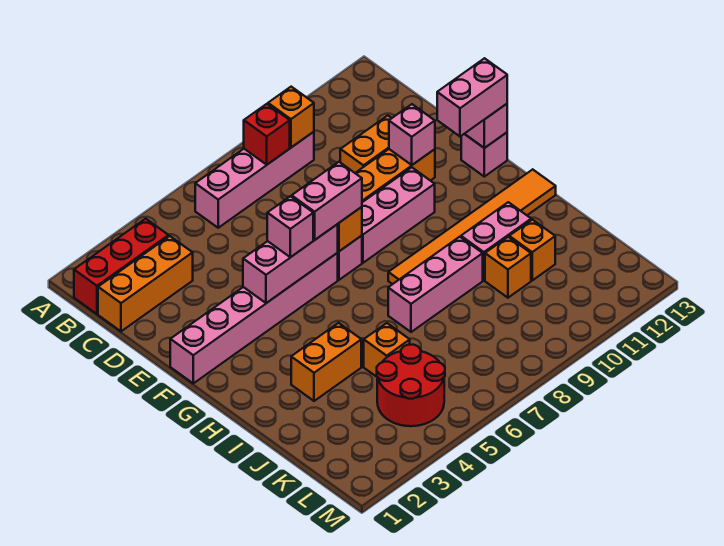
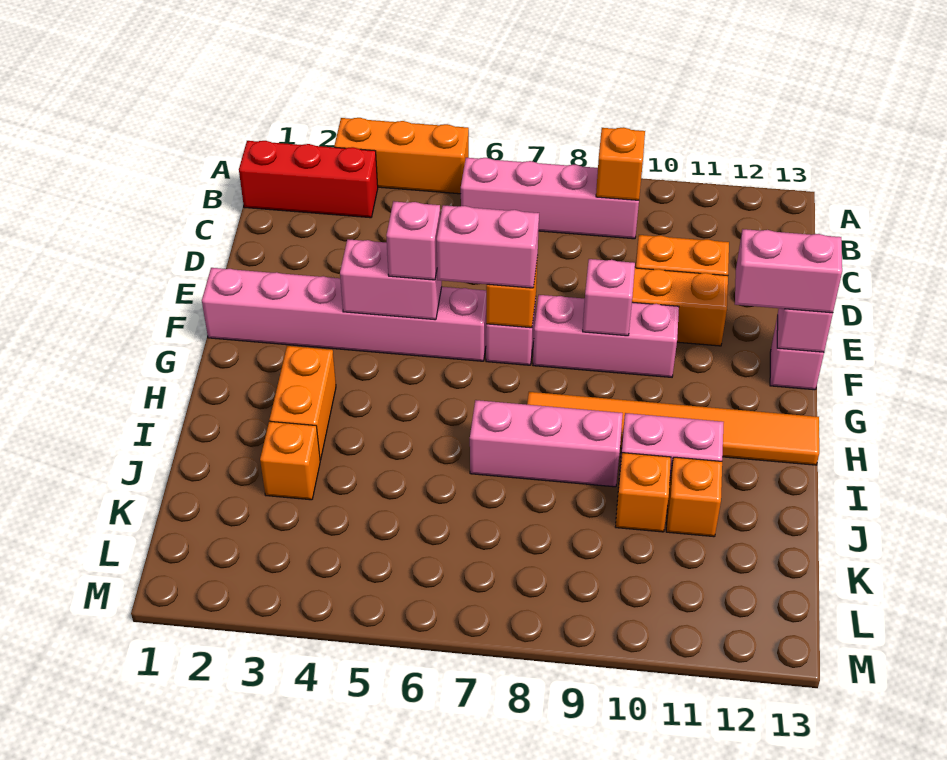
red 1x1 brick [244,104,290,165] -> none
orange 1x3 brick [98,236,193,331] -> orange 1x3 brick moved to [334,118,469,194]
pink 1x1 brick [389,104,435,165] -> pink 1x1 brick moved to [583,259,635,336]
pink 1x3 brick [243,224,338,303] -> pink 1x2 brick [340,239,442,320]
orange 1x2 brick [291,323,361,401] -> orange 1x2 brick turned to [270,346,336,460]
orange 1x1 brick [364,323,410,377] -> orange 1x1 brick moved to [260,421,320,500]
red 2x2 round brick [377,345,445,426] -> none

